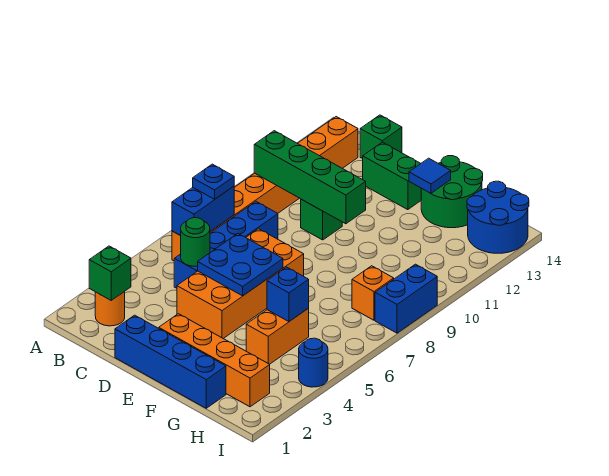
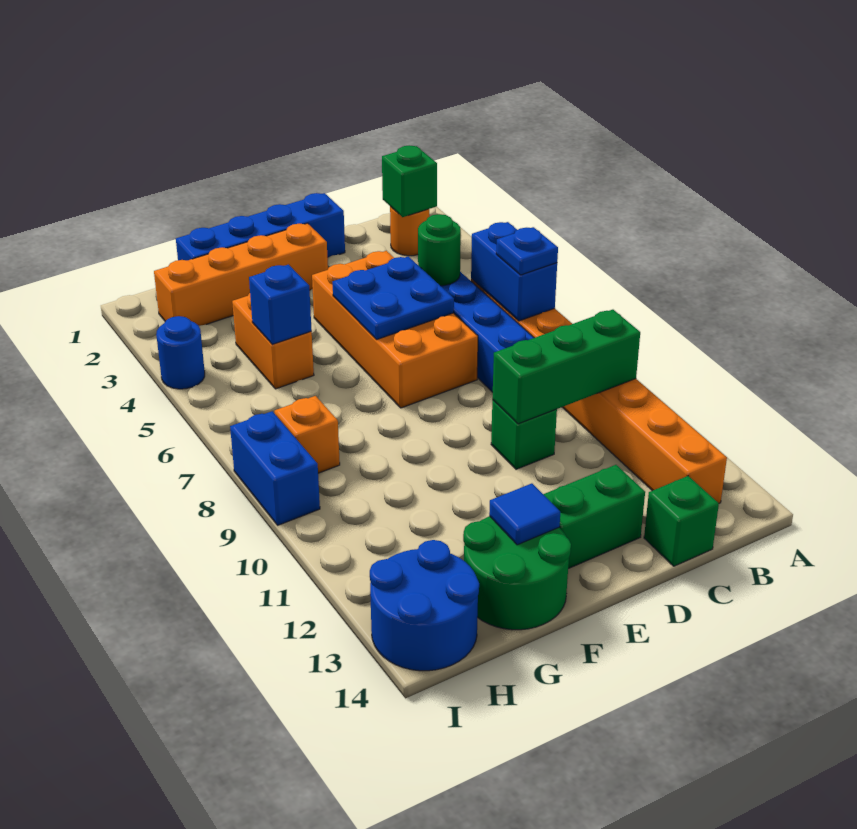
green 1x4 brick [254,131,366,224] -> green 1x3 brick [492,310,640,424]

